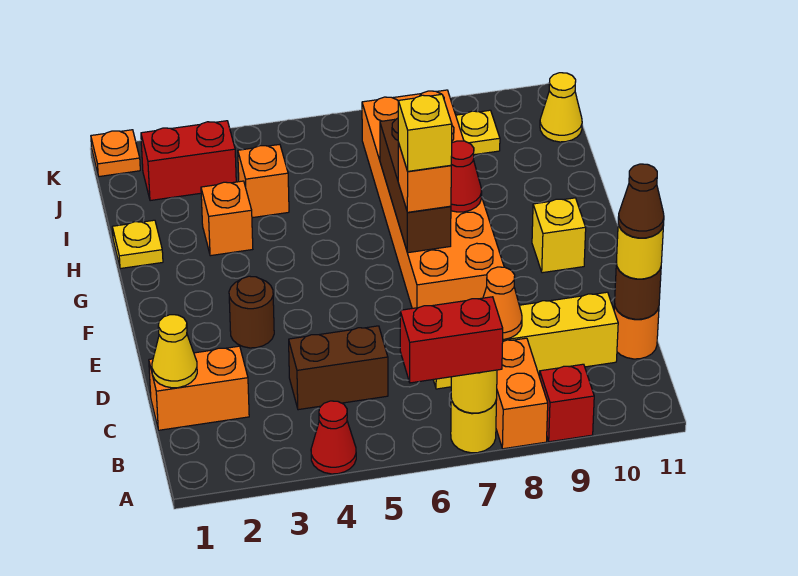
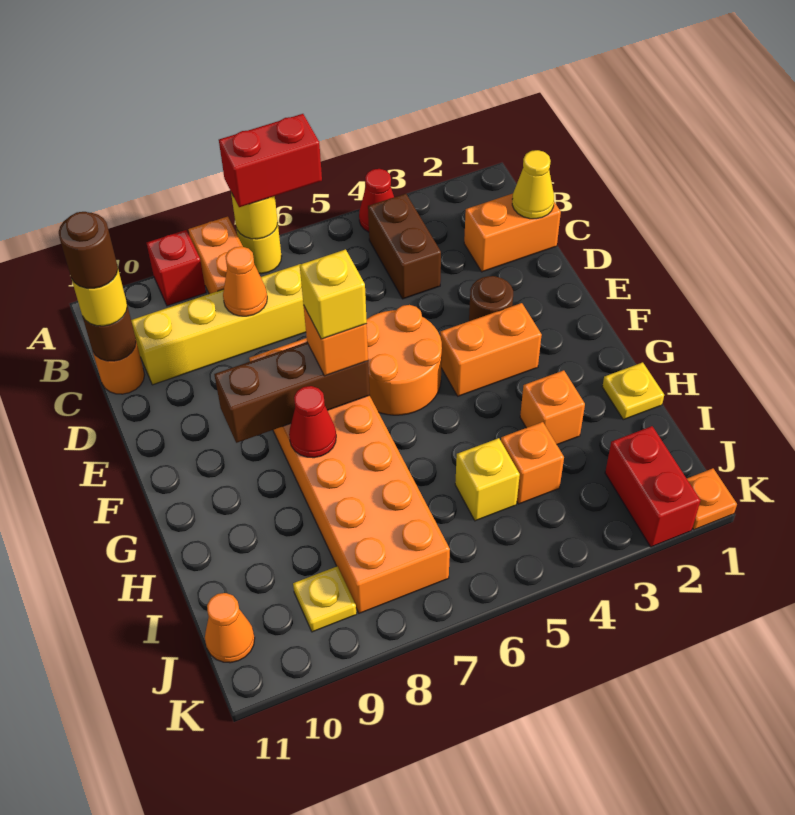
brown 1x2 brick [289,326,388,410] -> brown 1x2 brick turned to [368,194,441,299]
brown 1x1 cone [618,164,664,238] -> brown 1x1 round brick [59,212,118,288]
none -> orange 2x2 round brick [367,305,442,415]
none -> orange 1x2 brick [440,303,542,396]
brown 1x3 brick [380,119,451,253] -> brown 1x3 brick turned to [214,342,370,443]
yellow 1x1 brick [532,198,586,273] -> yellow 1x1 brick moved to [455,438,520,521]
red 1x2 brick [141,121,236,201] -> red 1x2 brick turned to [605,426,701,547]
yellow 1x1 cone [540,73,582,142] -> orange 1x1 cone [205,593,255,663]

